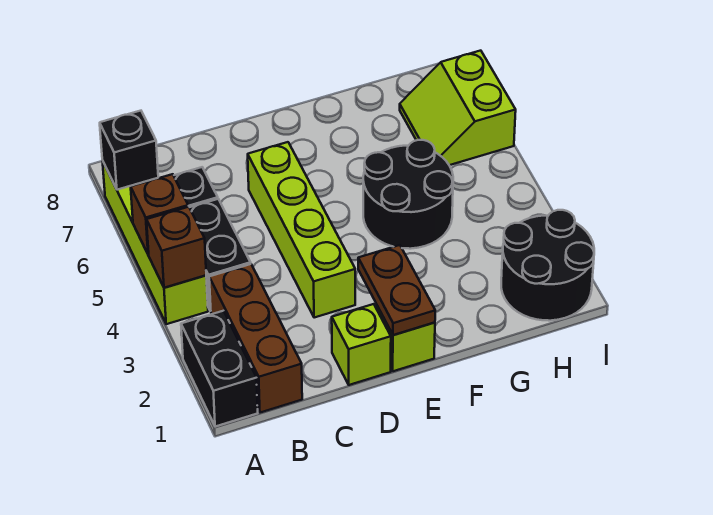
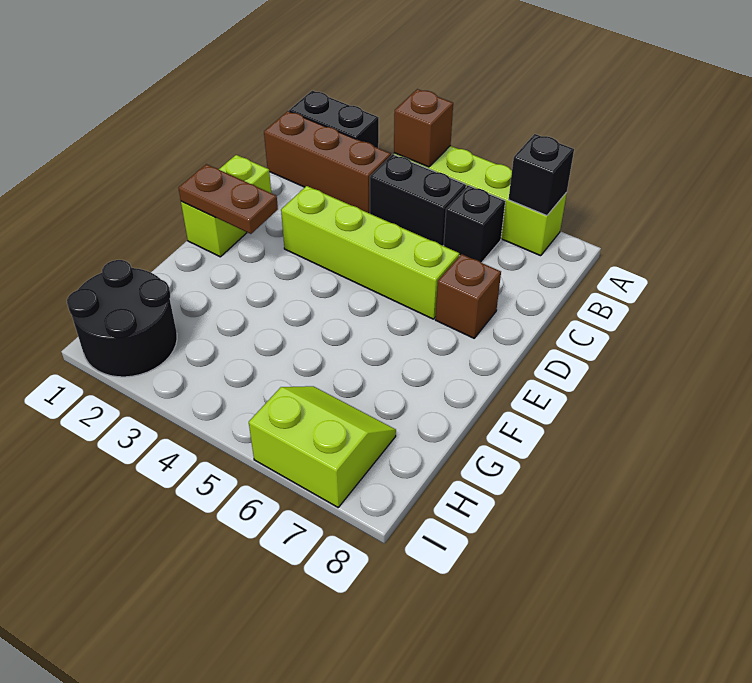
brown 1x1 brick [131,174,188,255] -> brown 1x1 brick moved to [435,254,501,338]
black 2x2 round brick [363,140,453,249] -> none

